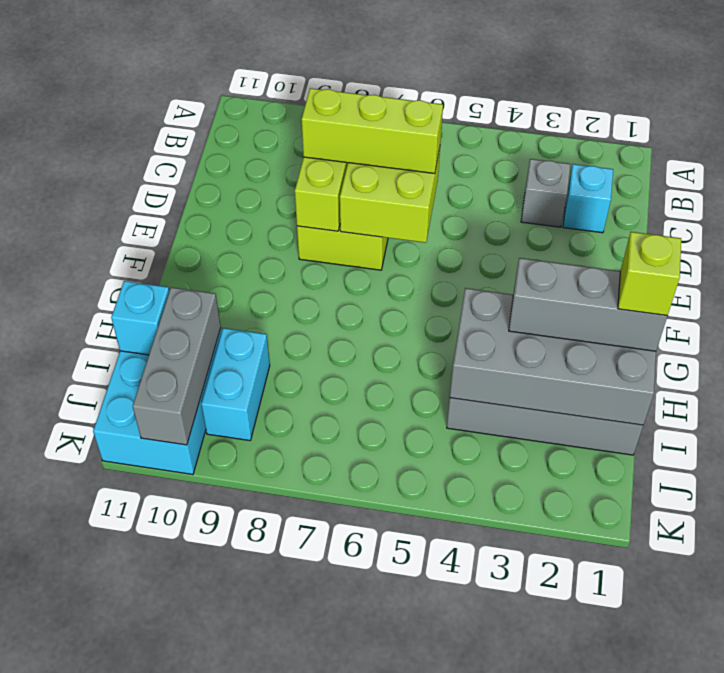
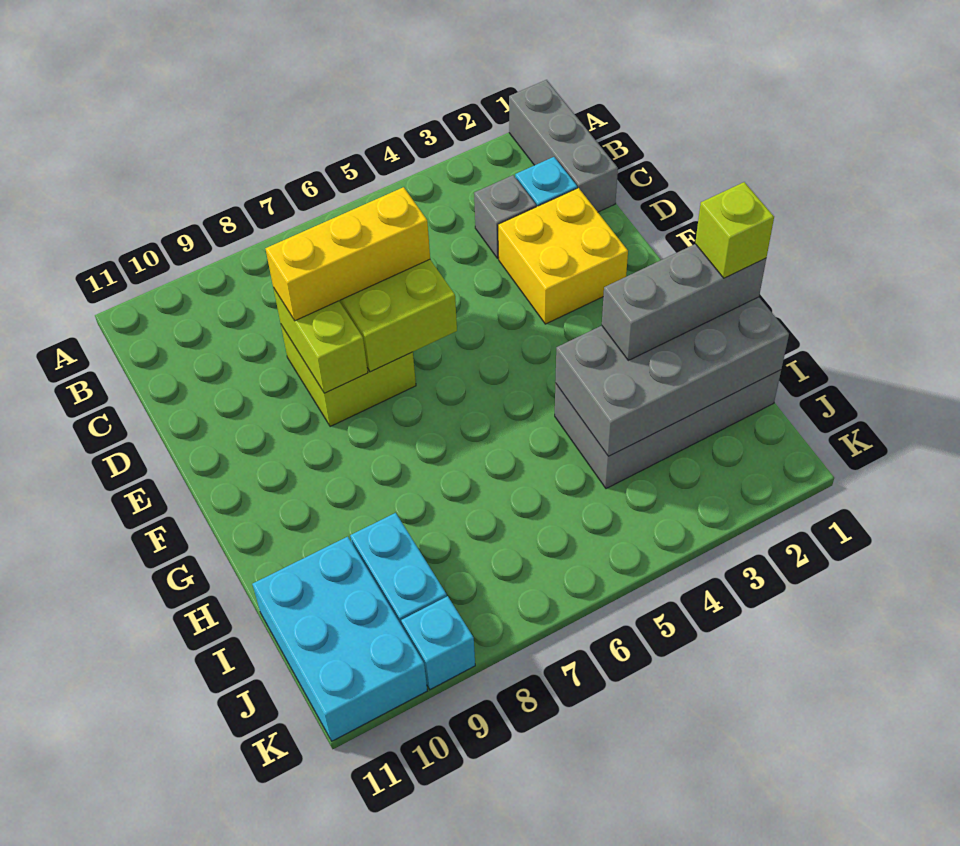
none -> yellow 2x2 brick [498,188,628,324]
lime 1x3 brick [302,88,443,173] -> yellow 1x3 brick [265,187,430,321]
grey 1x3 brick [133,287,221,445] -> grey 1x3 brick moved to [509,80,618,212]
cyan 1x1 brick [111,281,169,355] -> cyan 1x1 brick moved to [401,596,475,689]

